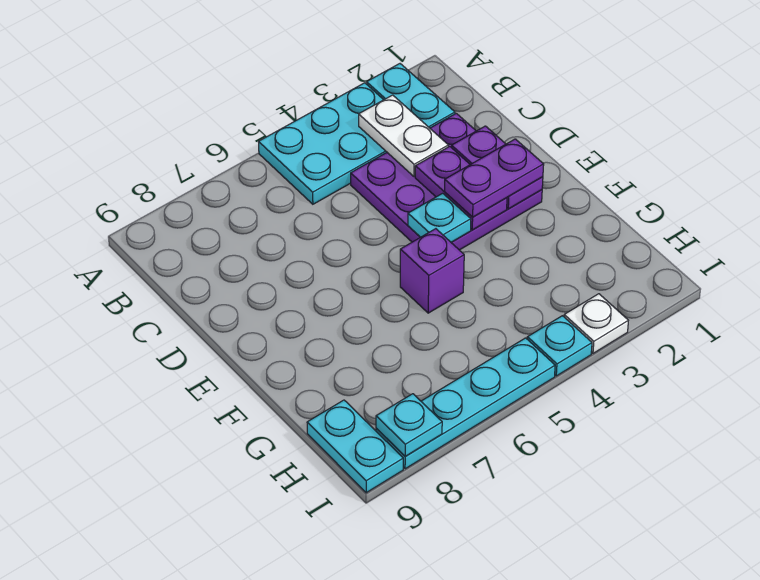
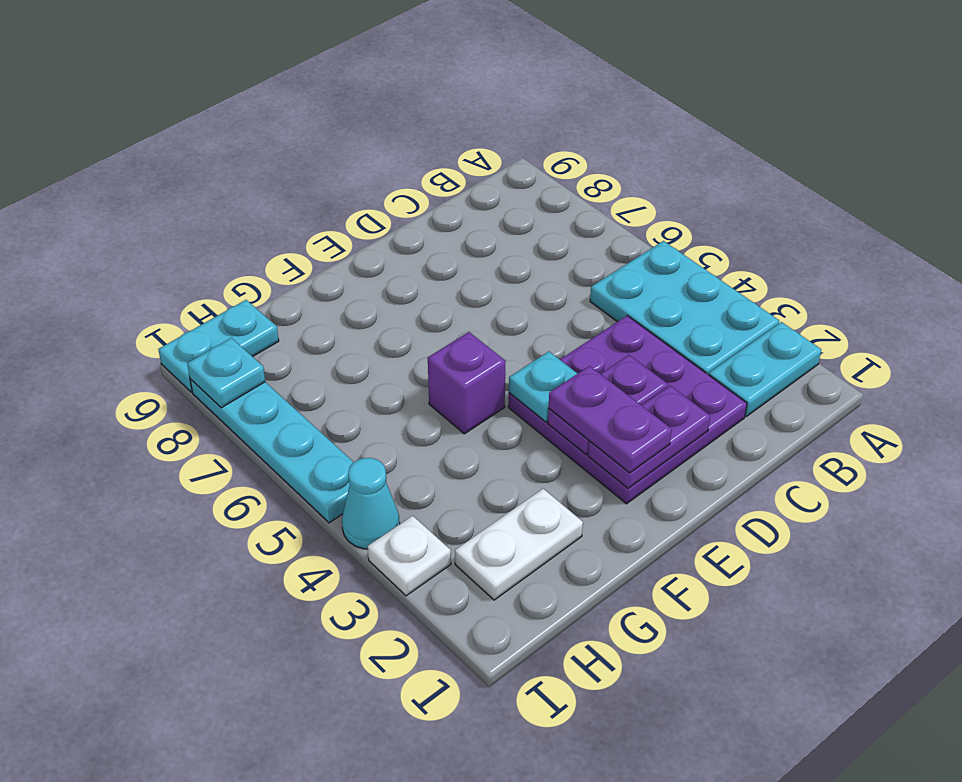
white 1x2 plate [359,95,448,177] -> white 1x2 plate moved to [455,489,583,600]
cyan 1x1 plate [527,316,592,376] -> cyan 1x1 cone [342,458,400,549]

